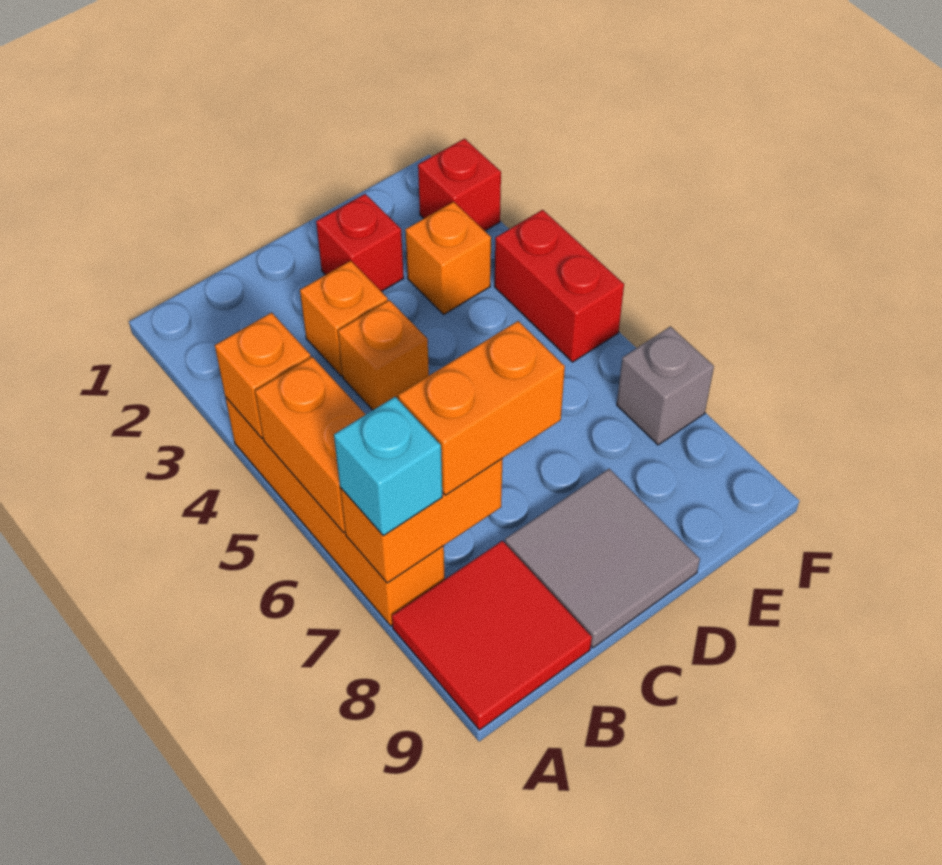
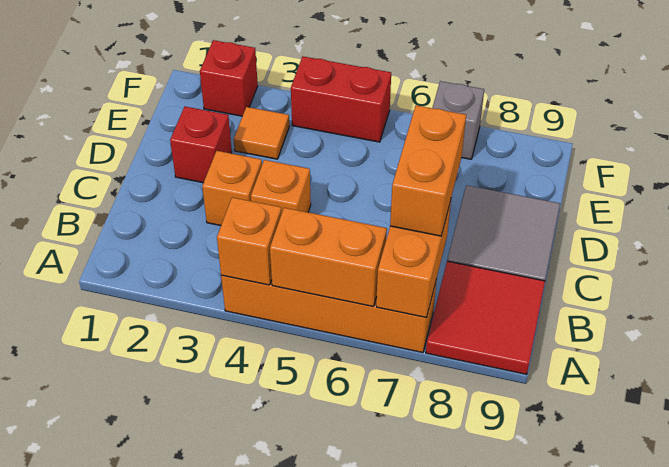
cyan 1x1 brick [334,397,442,536] -> none
orange 1x1 brick [405,202,491,314] -> orange 1x1 tile [234,107,289,159]

